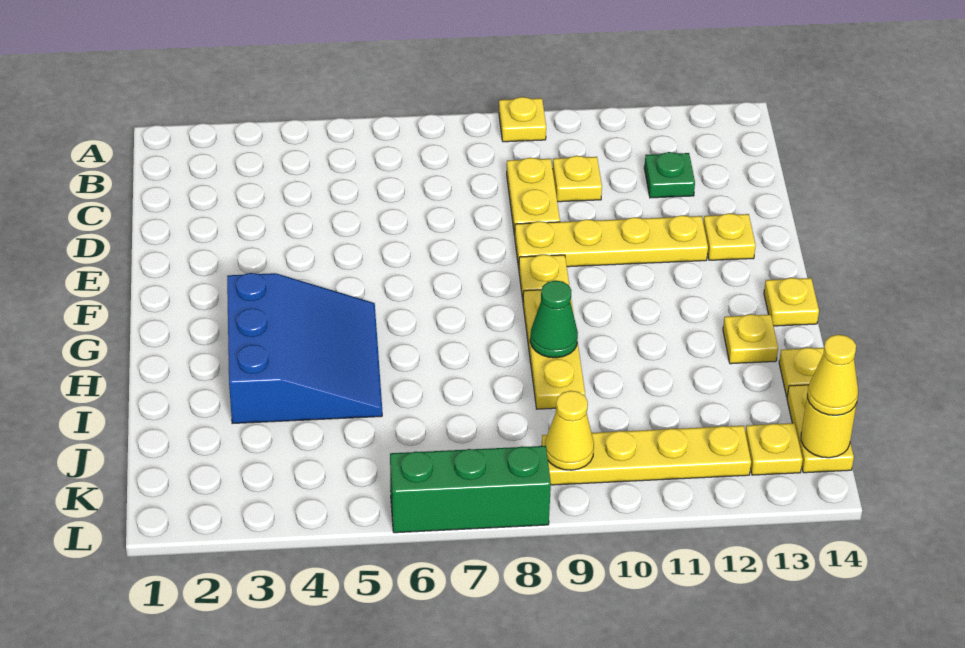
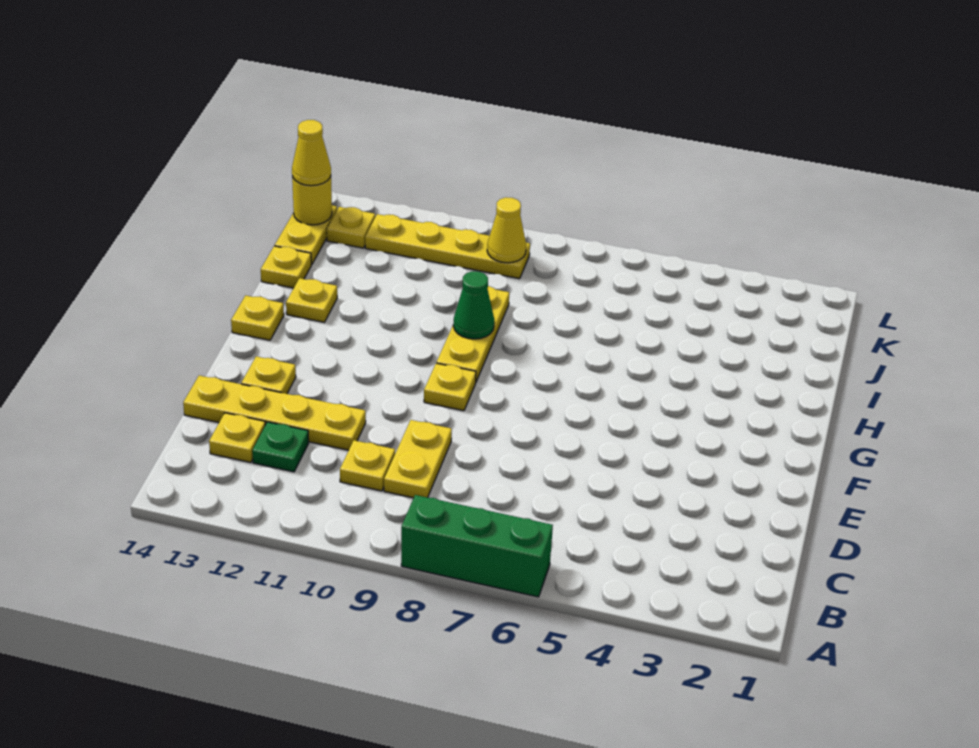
yellow 1x1 plate [499,97,546,142] -> yellow 1x1 plate moved to [209,413,265,463]
yellow 1x4 plate [515,215,708,268] -> yellow 1x4 plate moved to [183,375,366,450]
blue 3x3 slope [227,273,382,424] -> none
green 1x3 brick [390,446,551,533] -> green 1x3 brick moved to [401,495,553,597]

